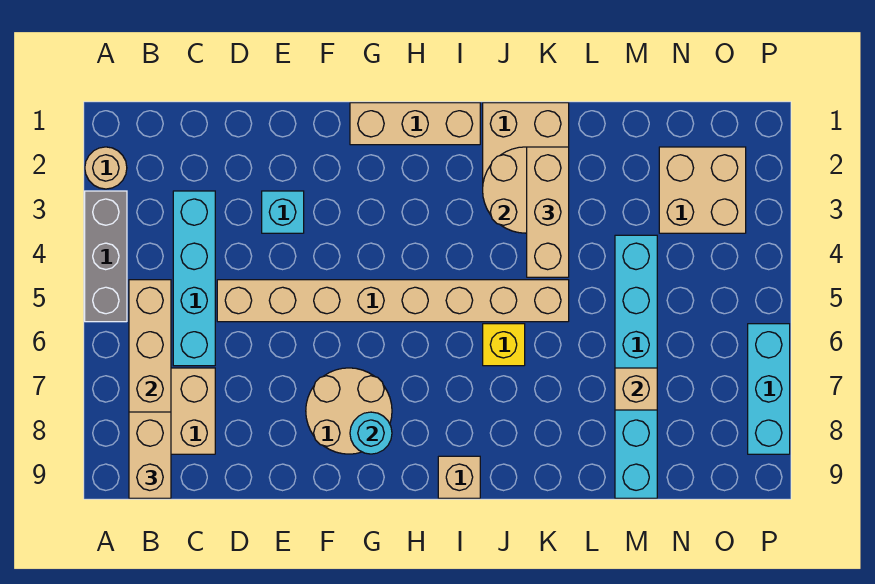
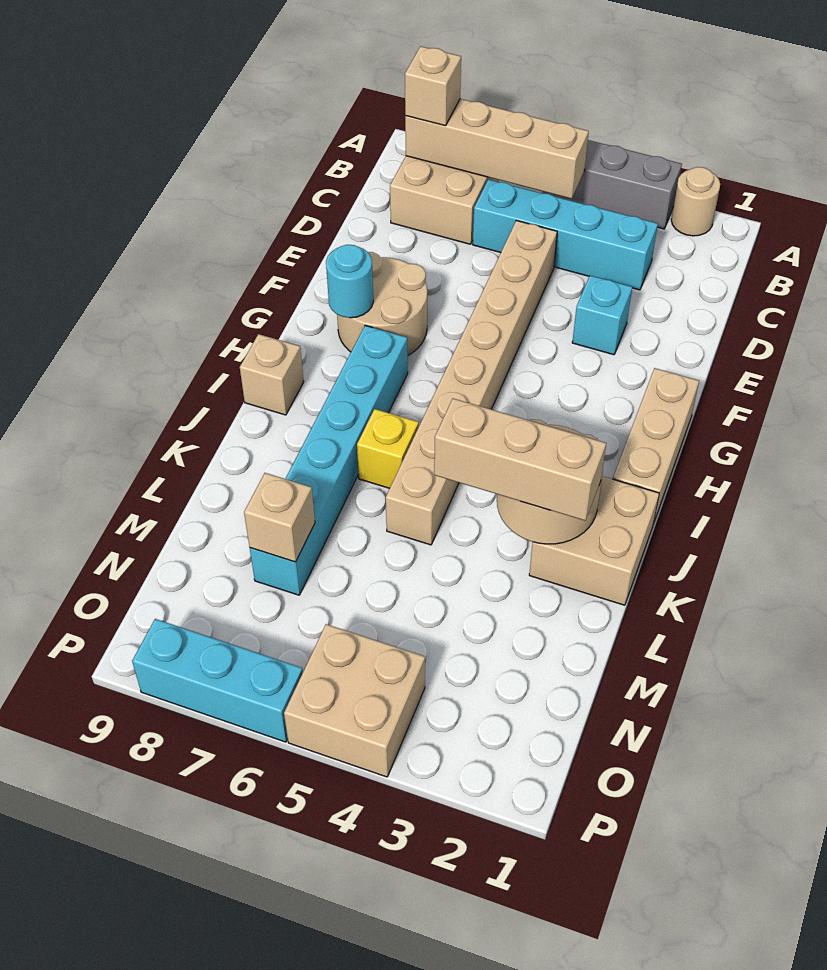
tan 1x2 brick [129,412,171,498] -> tan 1x1 brick [405,46,461,126]
cyan 1x6 brick [615,235,657,498] -> cyan 1x6 brick turned to [250,325,408,595]
tan 2x2 brick [659,147,746,233] -> tan 2x2 brick moved to [284,624,425,777]

